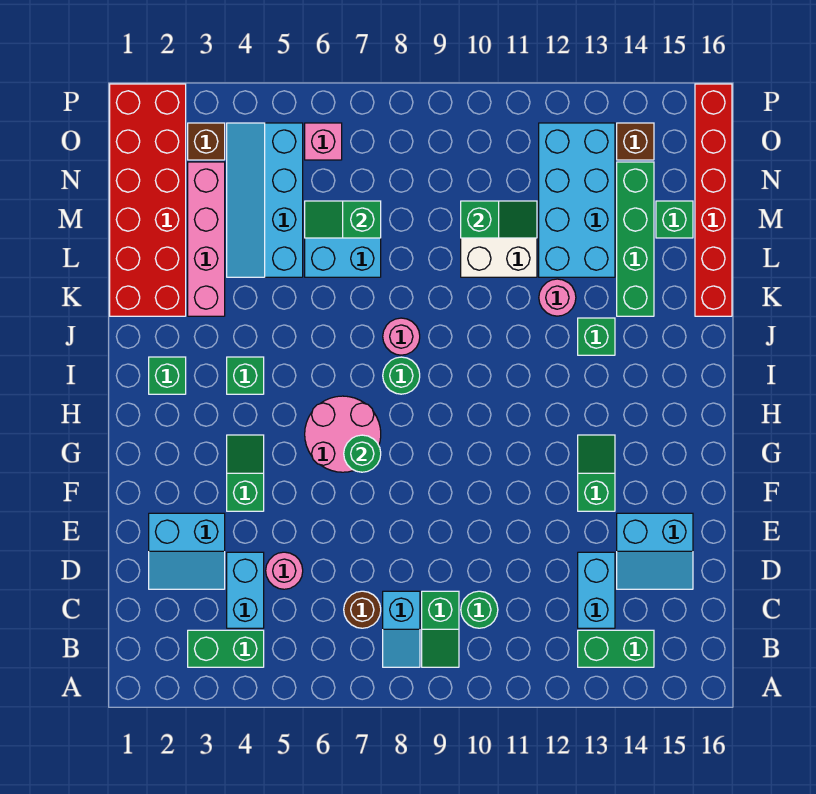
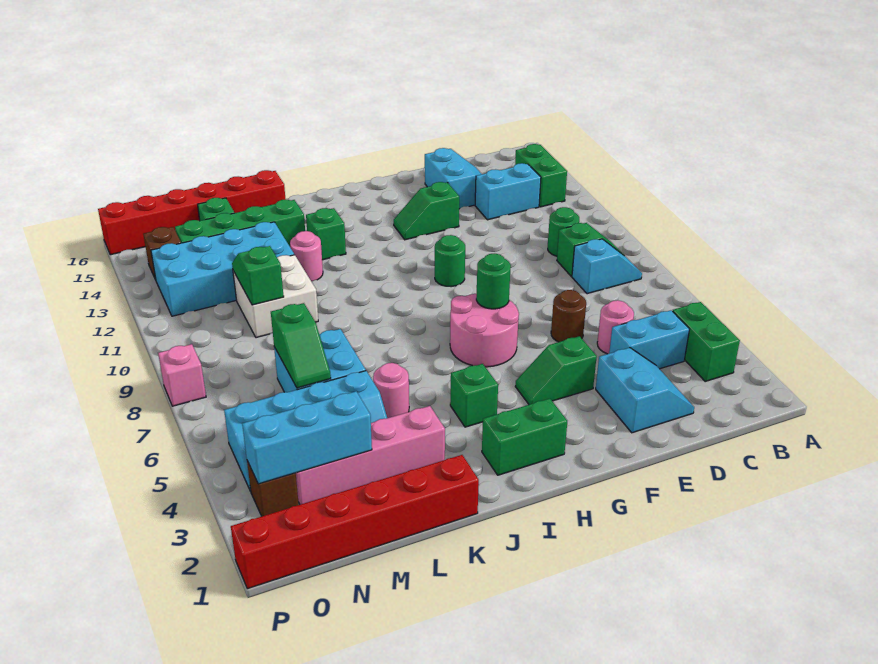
brown 1x1 round brick [344,591,381,628] -> brown 1x1 round brick moved to [551,290,586,342]
green 1x1 brick [149,357,186,394] -> green 1x2 brick [482,399,567,475]
green 1x1 round brick [383,357,420,394] -> green 1x1 round brick moved to [435,235,465,287]
pink 1x1 round brick [383,318,420,355] -> pink 1x1 round brick moved to [373,363,409,418]
red 2x6 brick [110,84,186,316] -> red 1x6 brick [231,455,479,589]
none -> cyan 1x3 brick [242,391,372,484]
pink 1x1 brick [305,123,342,160] -> pink 1x1 brick moved to [158,344,206,406]

